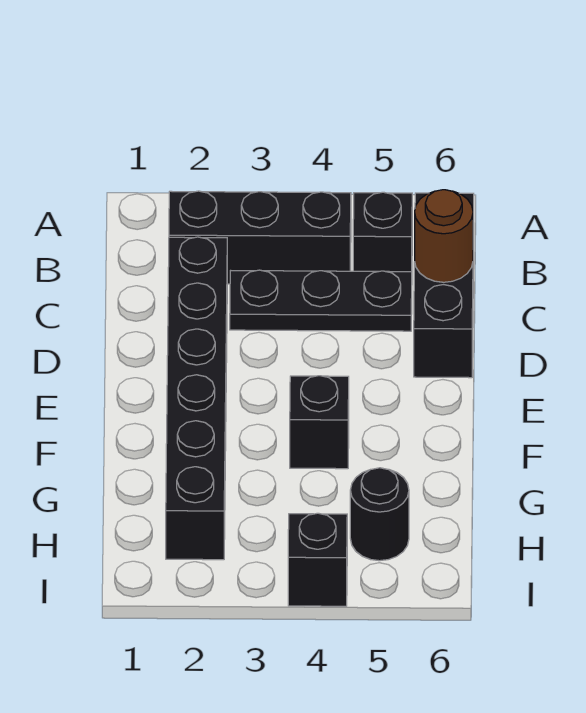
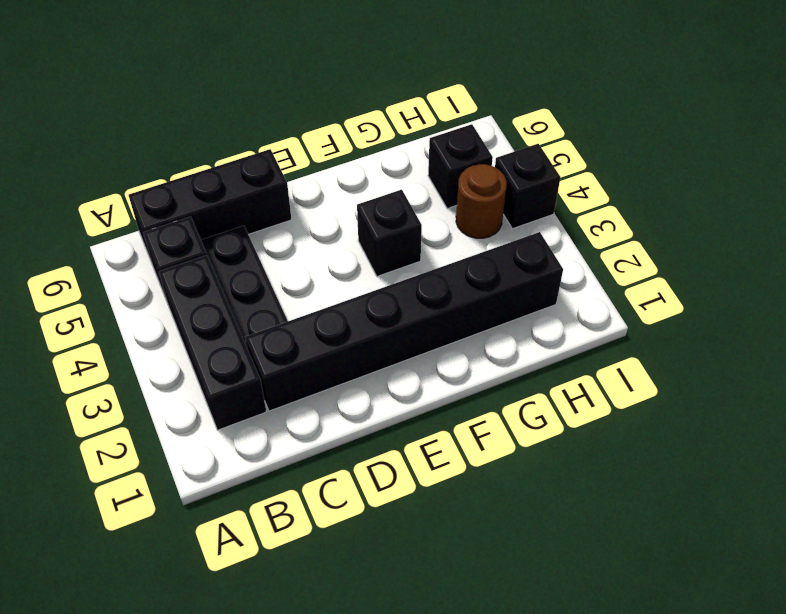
brown 1x1 round brick [415,190,473,282] -> brown 1x1 round brick moved to [456,164,507,238]
black 1x1 round brick [350,468,409,561] -> black 1x1 brick [428,124,493,209]

